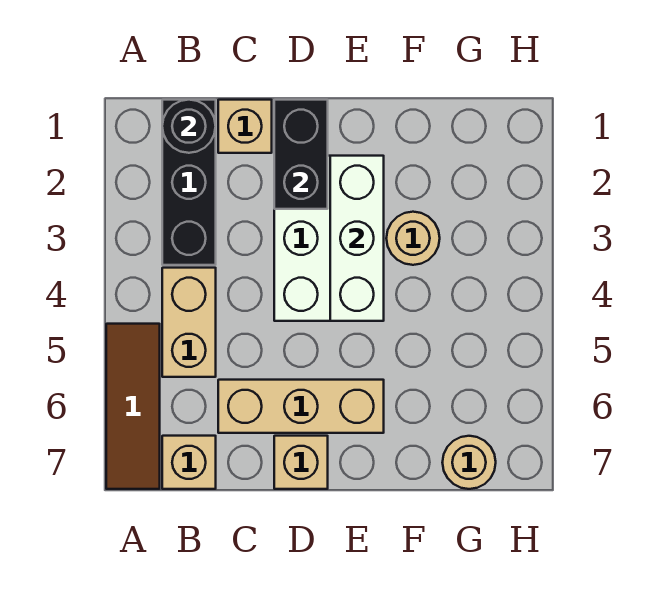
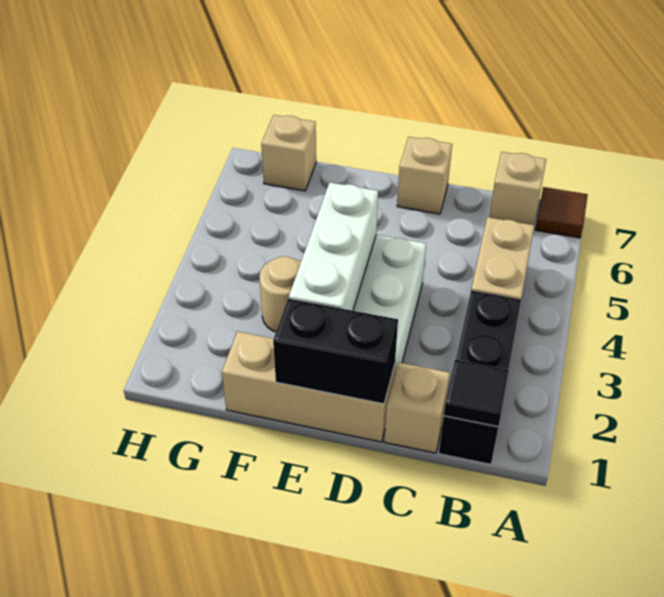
brown 1x3 tile [106,324,160,489] -> brown 1x1 tile [535,187,588,238]
black 1x1 round brick [162,100,216,153] -> black 1x1 tile [444,359,509,427]
tan 1x3 brick [218,380,384,433] -> tan 1x3 brick moved to [222,331,395,442]
black 1x2 brick [274,100,328,209] -> black 1x2 brick turned to [273,299,398,404]
tan 1x1 round brick [442,436,496,489] -> tan 1x1 brick [261,115,316,191]

